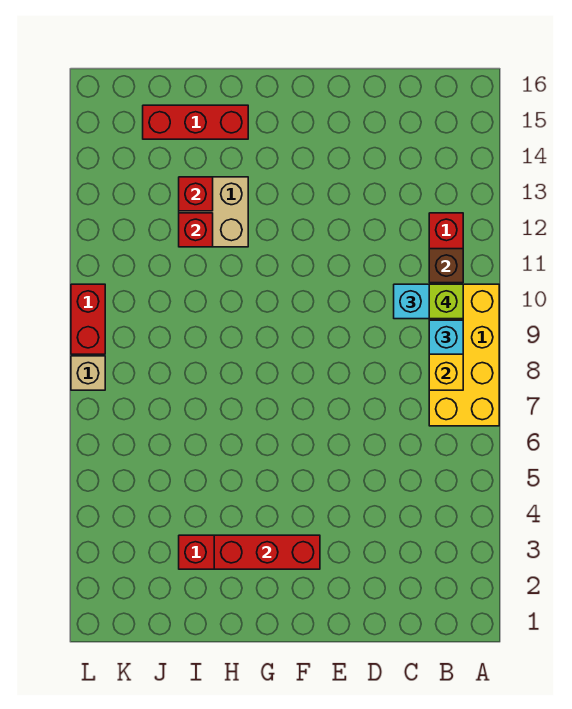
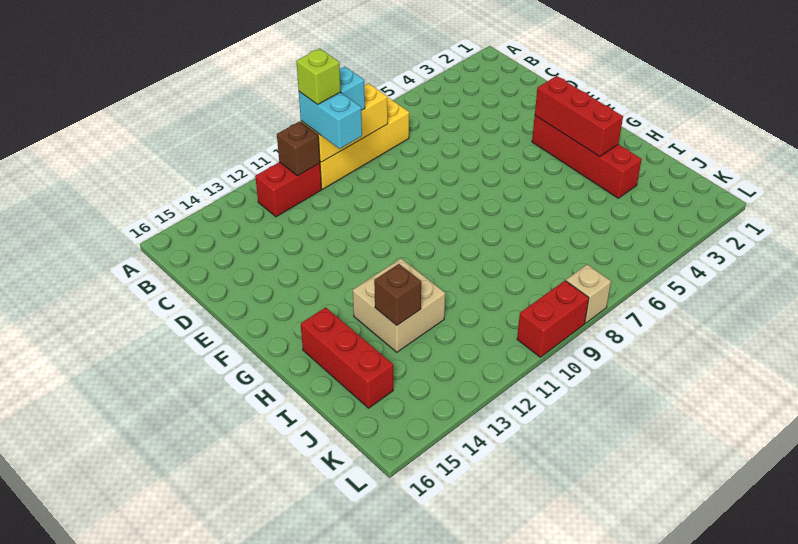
red 1x1 brick [179,213,213,247] -> none
red 1x1 brick [179,177,213,211] -> brown 1x1 brick [374,264,421,325]

